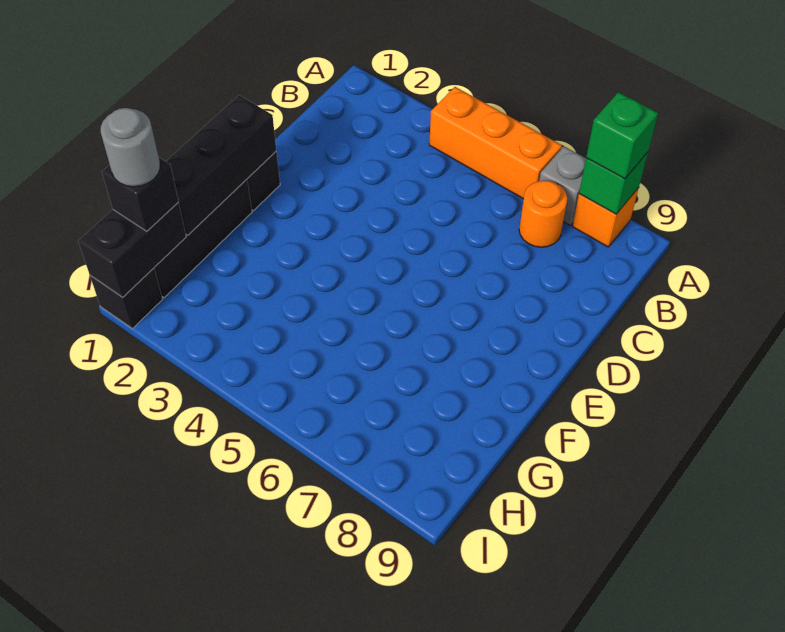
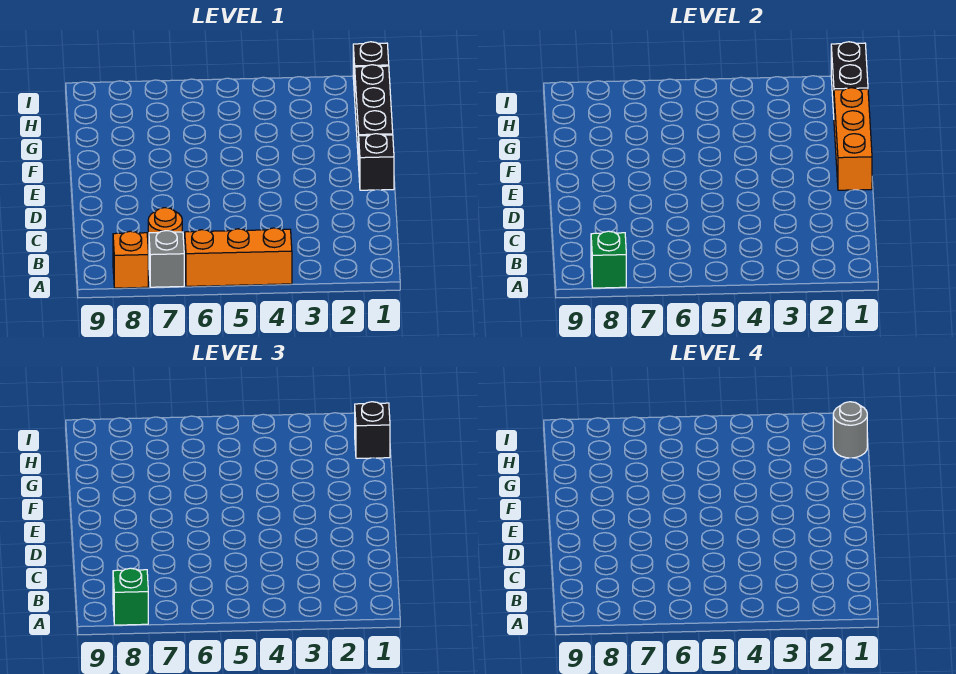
black 1x3 brick [166,95,276,235] -> orange 1x3 brick [834,88,872,190]

